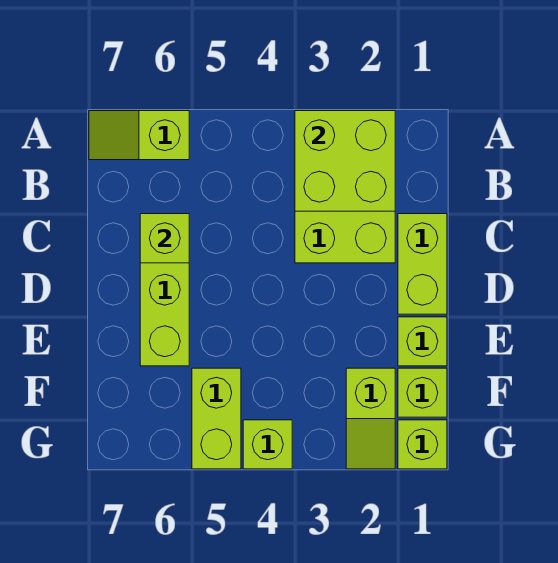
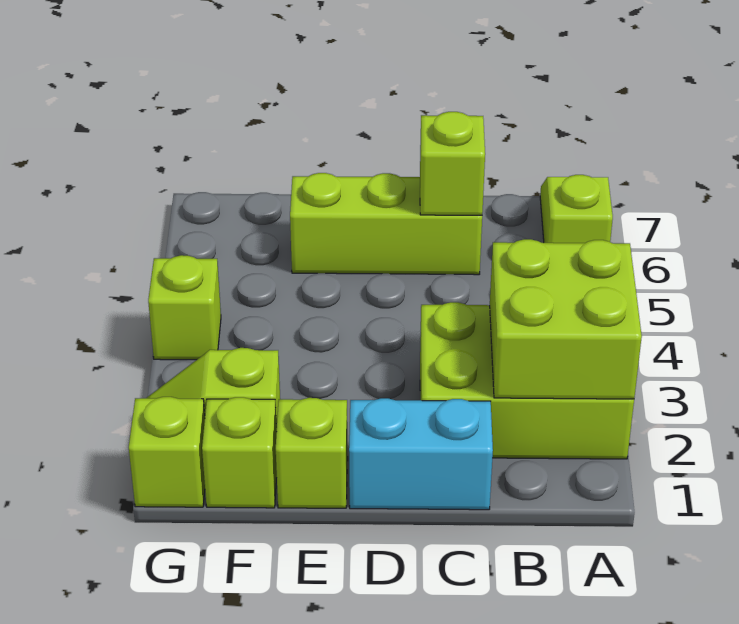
lime 1x2 brick [398,214,447,314] -> cyan 1x2 brick [349,398,493,510]
lime 1x2 brick [192,368,241,469] -> none

